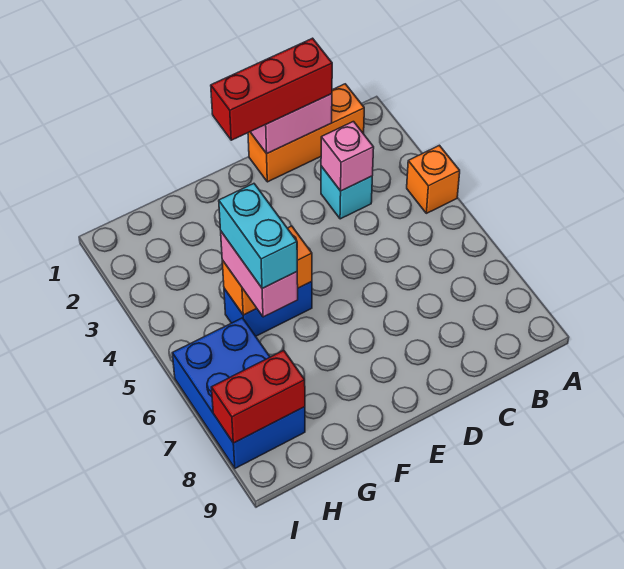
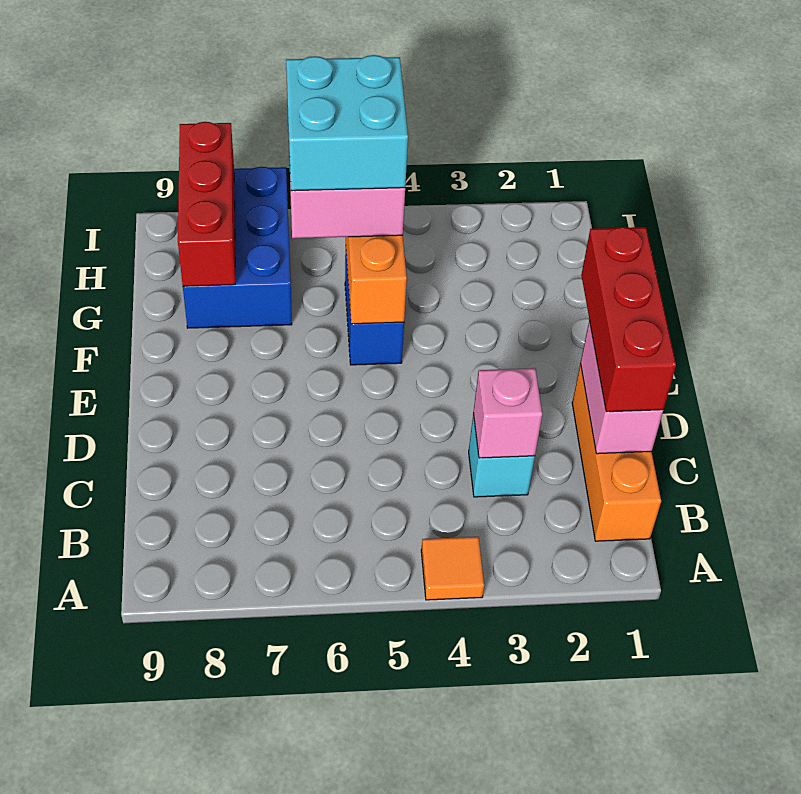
orange 1x1 brick [407,145,460,213] -> orange 1x1 tile [421,537,484,600]
cyan 1x2 brick [219,184,297,288] -> cyan 2x2 brick [286,55,408,191]
blue 2x3 brick [172,318,305,468] -> blue 2x3 brick turned to [183,167,292,328]
red 1x2 brick [211,350,305,443] -> red 1x3 brick [178,122,235,286]

